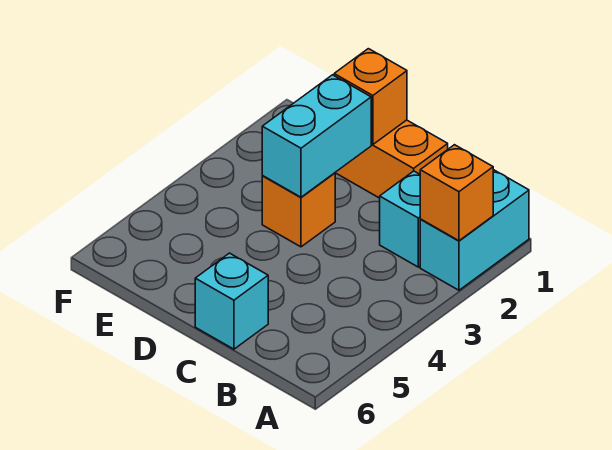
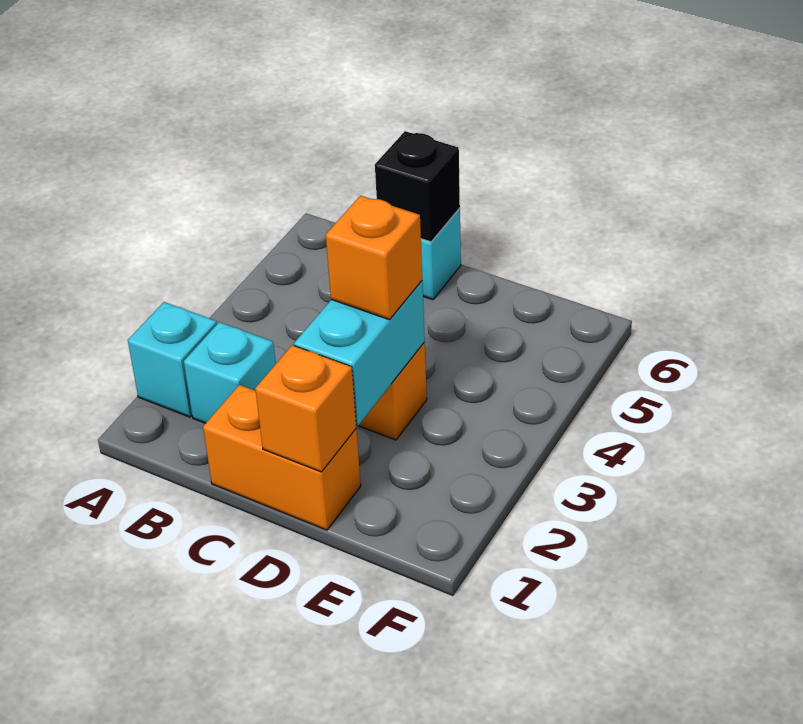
cyan 1x2 brick [420,170,529,290] -> cyan 1x1 brick [128,302,217,417]
orange 1x1 brick [420,145,493,241] -> orange 1x1 brick moved to [326,196,422,320]
none -> black 1x1 brick [375,131,460,242]

